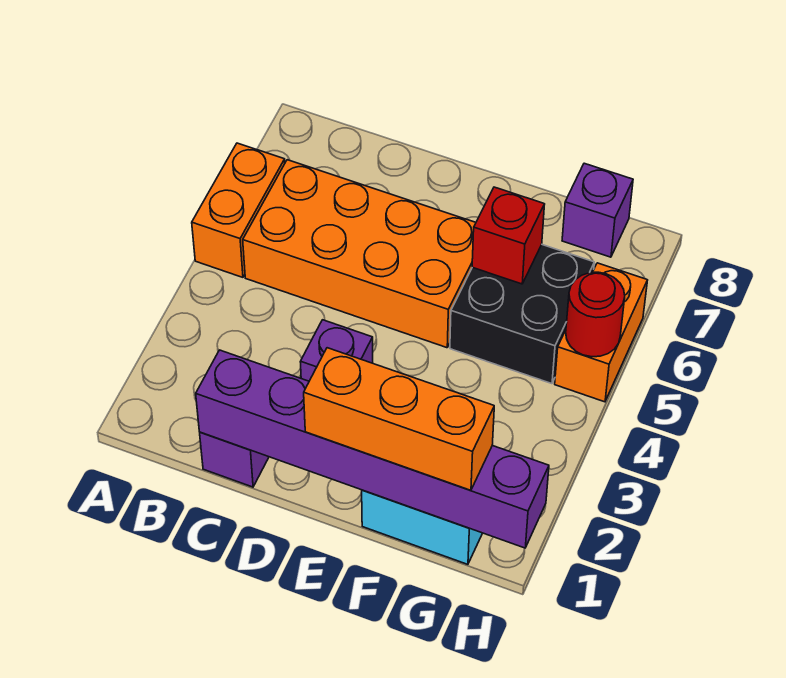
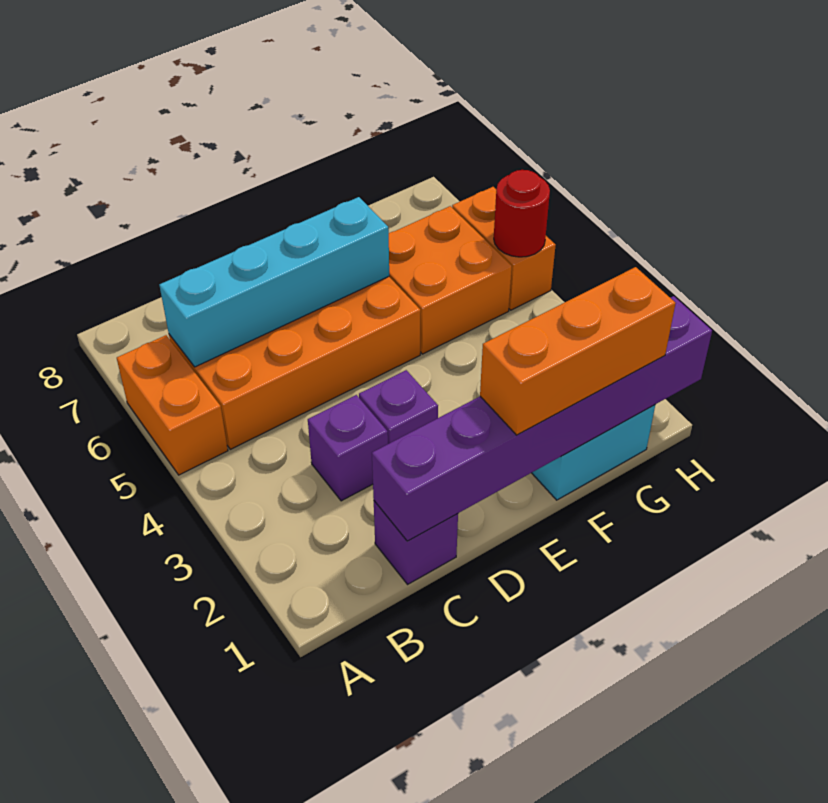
none -> cyan 1x4 brick [159,197,389,367]
black 2x2 brick [450,245,594,384] -> orange 2x2 brick [389,206,512,354]
red 1x1 brick [472,187,545,284] -> none
purple 1x1 brick [562,163,633,257] -> purple 1x1 brick moved to [308,395,388,501]

